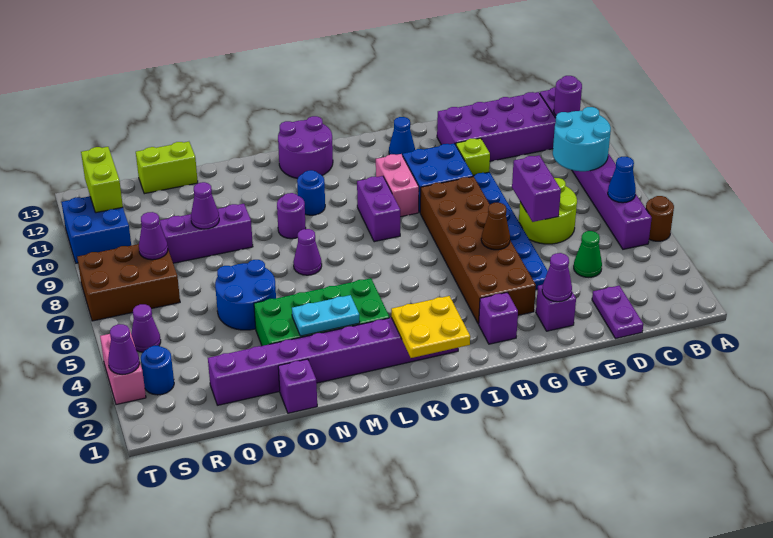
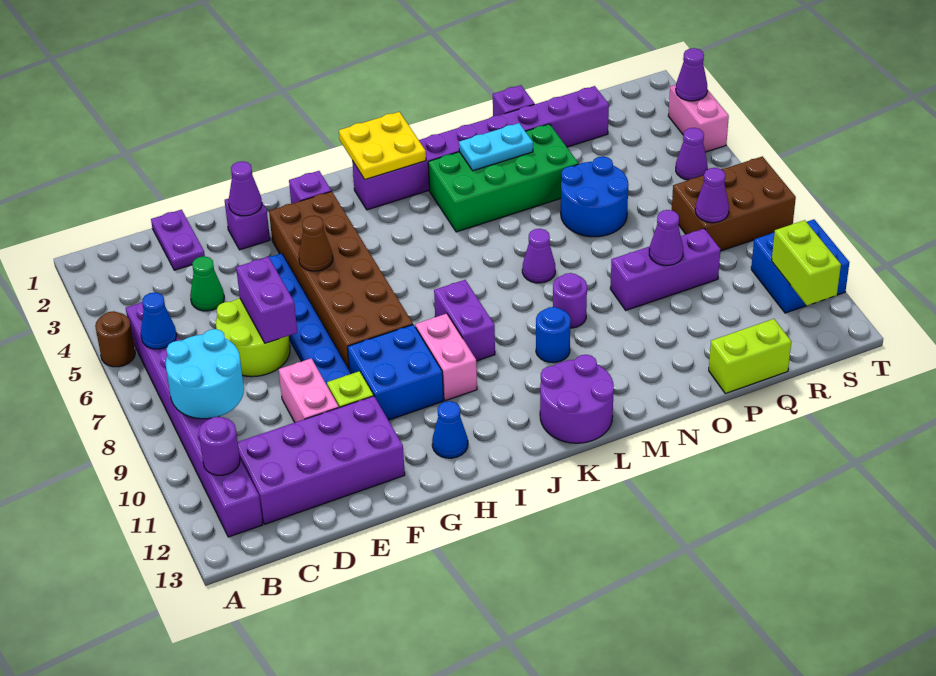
none -> pink 1x2 brick [279,358,339,422]
blue 1x1 round brick [141,346,174,395] -> none

